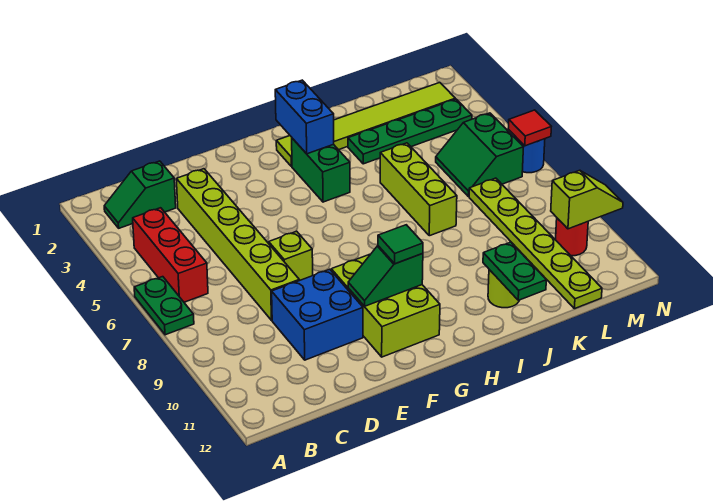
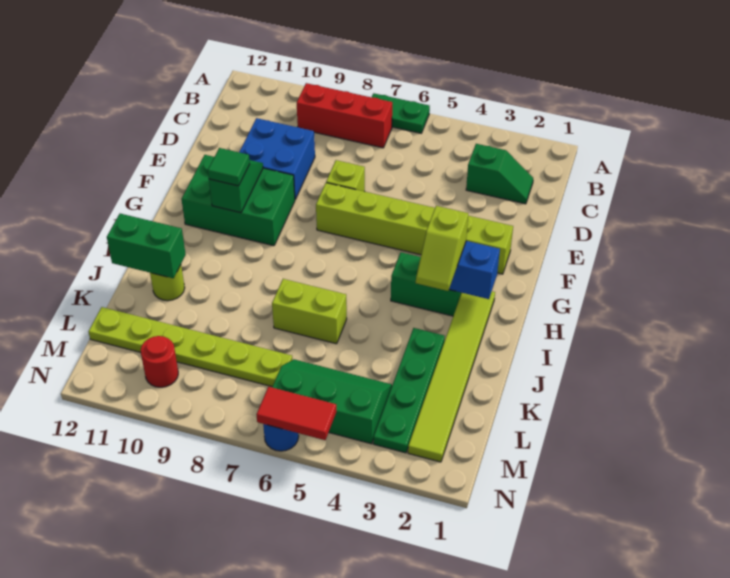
green 1x2 slope [104,161,176,228] -> green 1x2 slope turned to [466,144,533,204]
red 1x3 brick [133,208,208,302] -> red 1x3 brick moved to [297,83,392,148]
lime 1x6 brick [176,169,299,320] -> lime 1x6 brick moved to [316,183,513,274]
lime 2x3 brick [331,254,440,357] -> green 2x3 brick [182,155,295,246]
lime 1x3 brick [380,143,457,236] -> lime 1x2 brick [272,279,347,344]
green 1x2 plate [483,242,546,300] -> green 1x2 brick [107,214,186,278]
green 2x2 slope [436,113,523,197] -> green 2x3 slope [272,359,392,444]
lime 1x2 slope [551,170,623,229] -> lime 1x2 slope moved to [416,206,468,291]
red 1x1 tile [508,110,551,146] -> red 1x2 tile [256,387,336,440]

